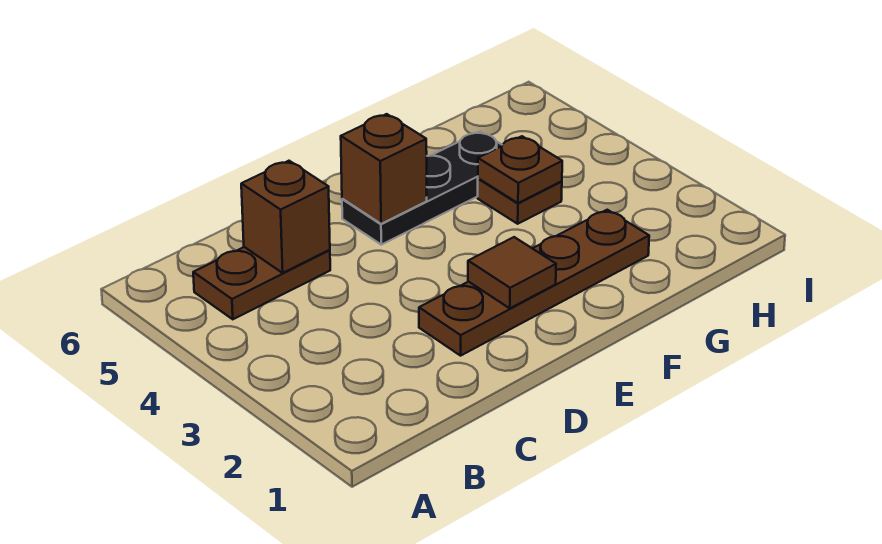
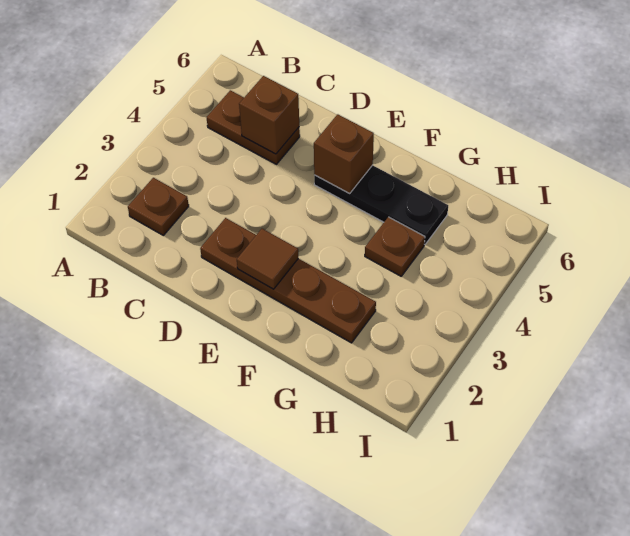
brown 1x1 plate [478,136,562,203] -> brown 1x1 plate moved to [128,178,189,235]

